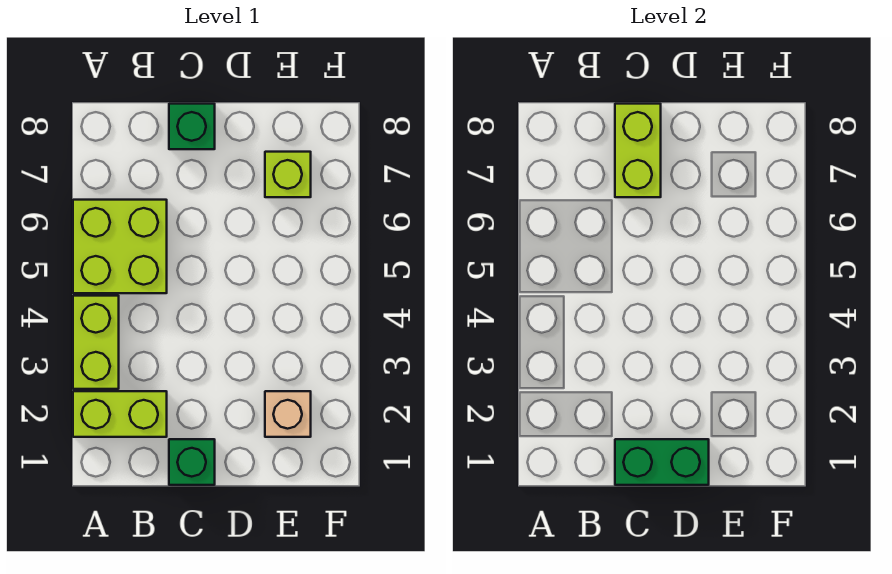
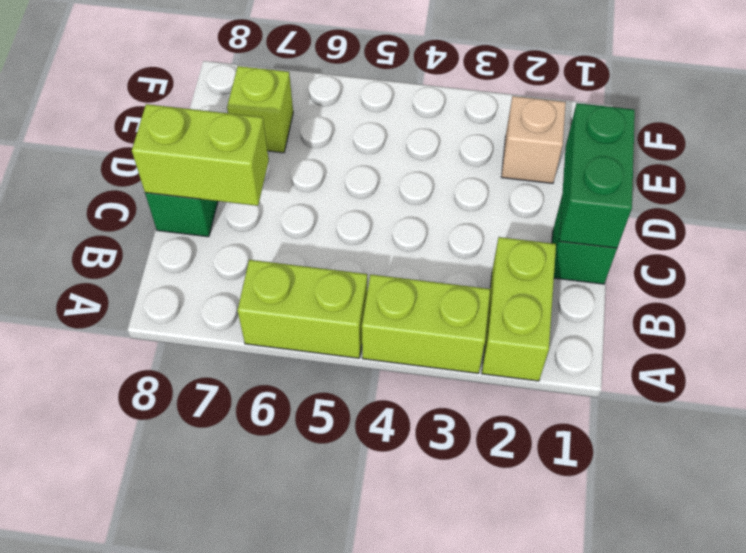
lime 2x2 brick [73,200,167,293] -> lime 1x2 brick [238,260,367,358]

